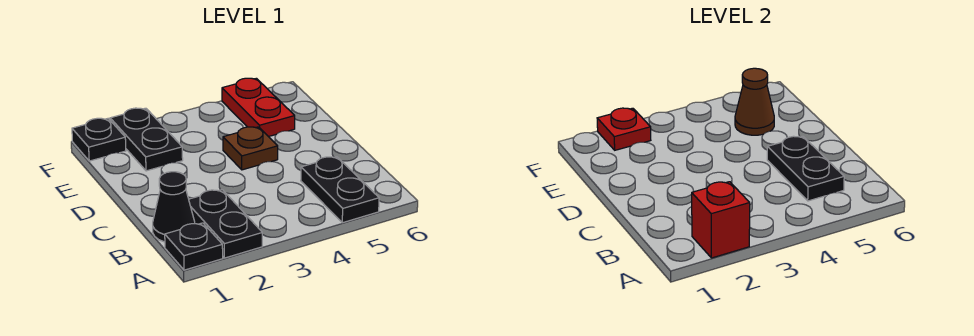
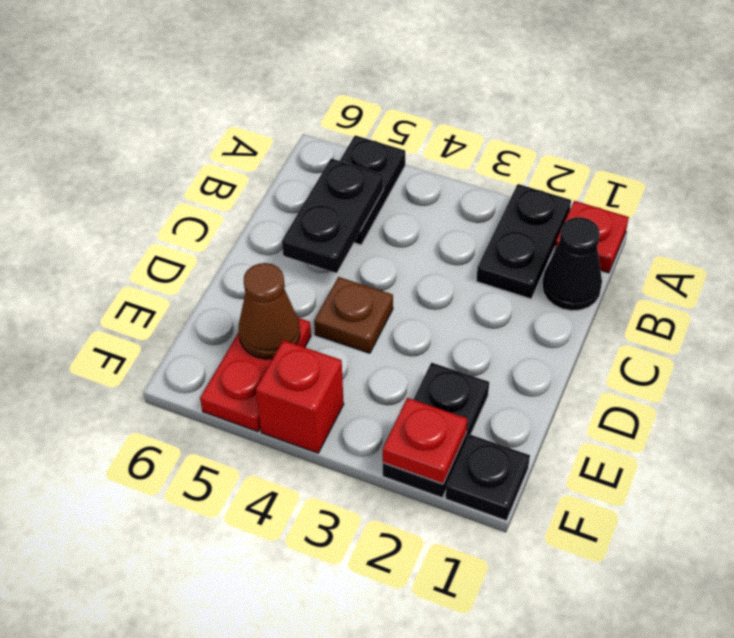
black 1x1 plate [165,223,223,270] -> red 1x1 plate [555,201,629,273]
red 1x1 brick [692,182,750,258] -> red 1x1 brick moved to [256,340,344,453]

